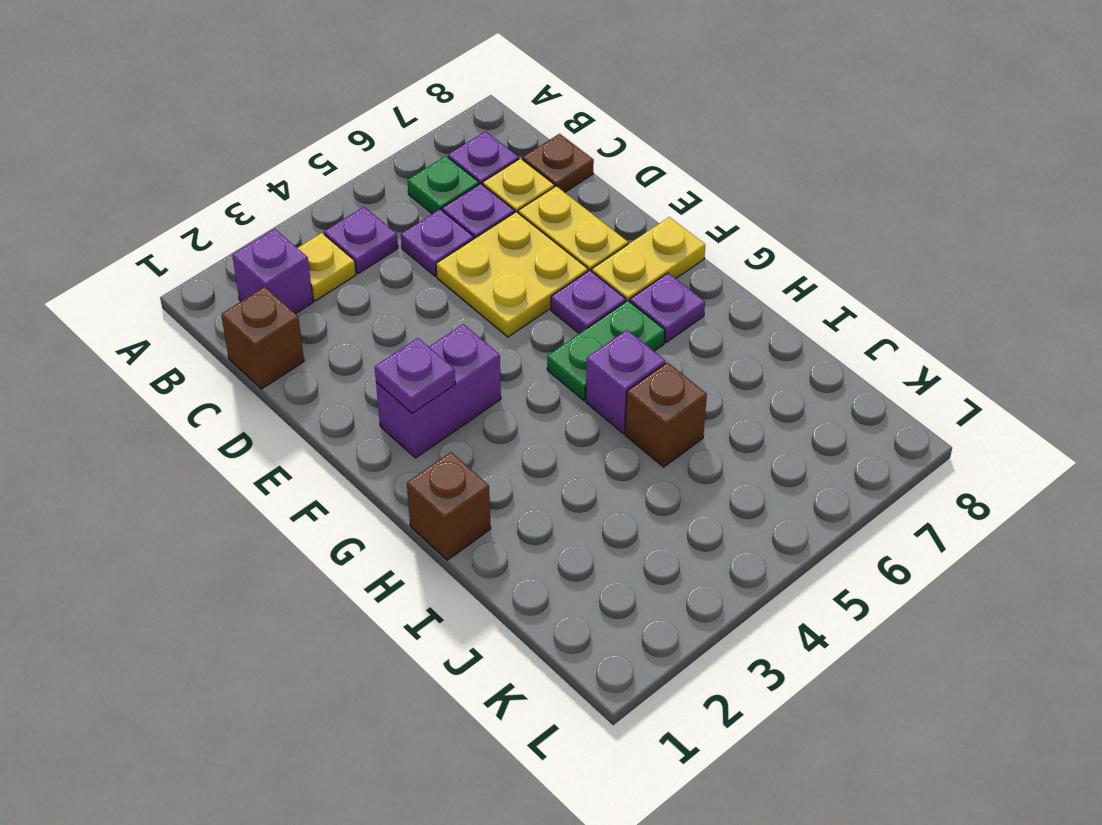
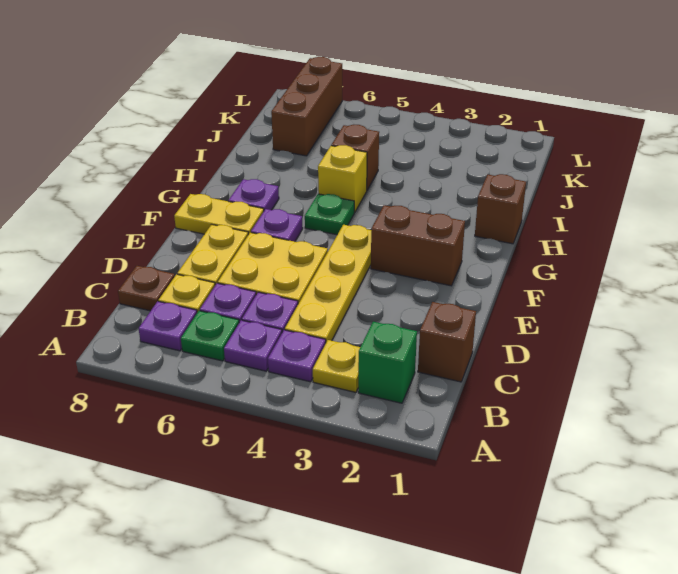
purple 1x1 brick [232,229,313,314] -> green 1x1 brick [358,322,417,403]
none -> yellow 1x4 plate [285,225,371,342]
purple 1x2 brick [376,324,501,458] -> brown 1x2 brick [371,205,465,286]
purple 1x1 plate [375,338,455,413] -> purple 1x1 plate moved to [224,320,282,371]
green 1x2 plate [547,301,665,400] -> green 1x1 plate [305,194,354,235]
purple 1x1 brick [586,330,665,433] -> yellow 1x1 brick [318,145,367,213]
none -> brown 1x3 brick [271,57,342,156]

